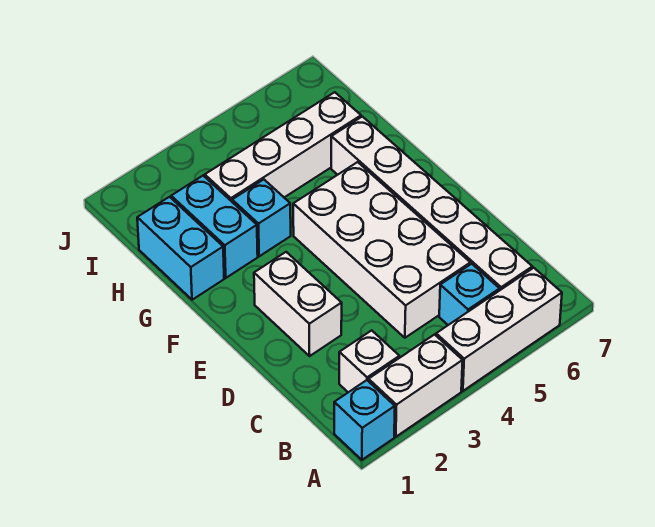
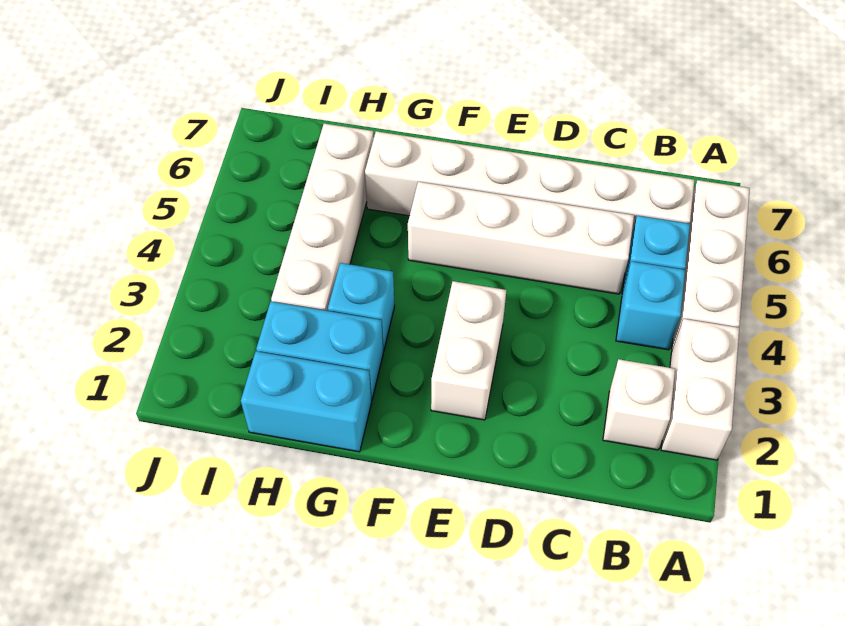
cyan 1x1 brick [334,380,395,460] -> cyan 1x1 brick moved to [616,261,685,350]
white 2x4 brick [293,162,470,338] -> white 1x4 brick [408,182,634,294]
white 1x2 brick [254,252,342,356] -> white 1x2 brick turned to [431,281,506,420]

